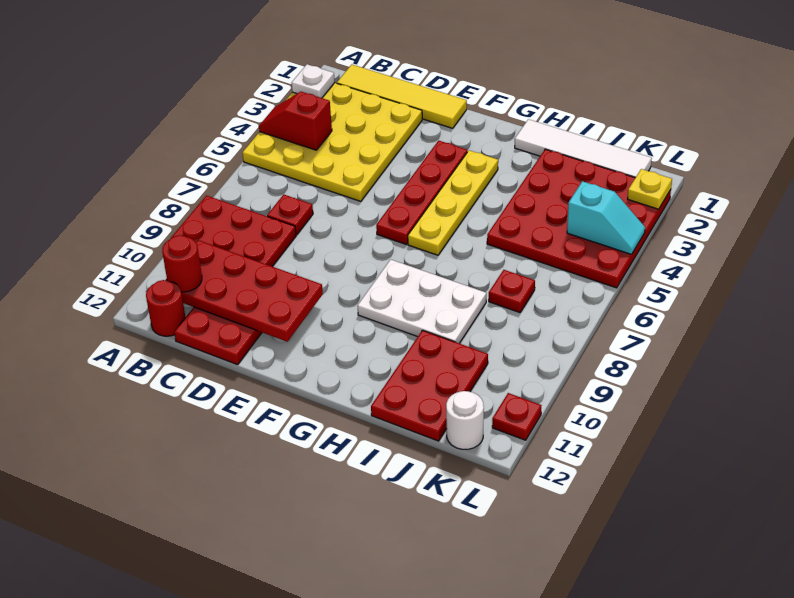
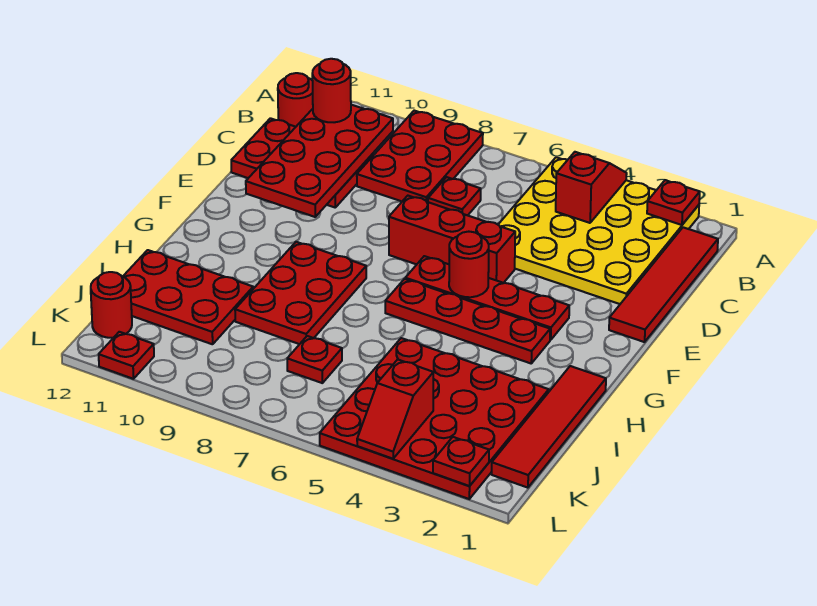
white 1x1 plate [292,64,335,98] -> red 1x1 plate [647,180,700,225]
yellow 1x4 tile [337,64,467,128] -> red 1x4 tile [609,227,718,342]
none -> red 1x3 brick [389,196,515,283]
none -> red 1x1 round brick [449,232,489,297]
yellow 1x4 plate [408,150,498,255] -> red 1x4 plate [385,279,550,363]
white 2x3 plate [358,259,486,343] -> red 2x3 plate [235,242,366,344]
white 1x4 tile [515,119,652,178] -> red 1x4 tile [492,366,606,488]
cyan 1x2 slope [567,181,645,254] -> red 1x2 slope [357,359,433,459]
white 1x1 round brick [446,391,484,449] -> red 1x1 round brick [91,272,132,338]
yellow 1x1 plate [628,169,672,209] -> red 1x1 plate [433,437,489,486]

